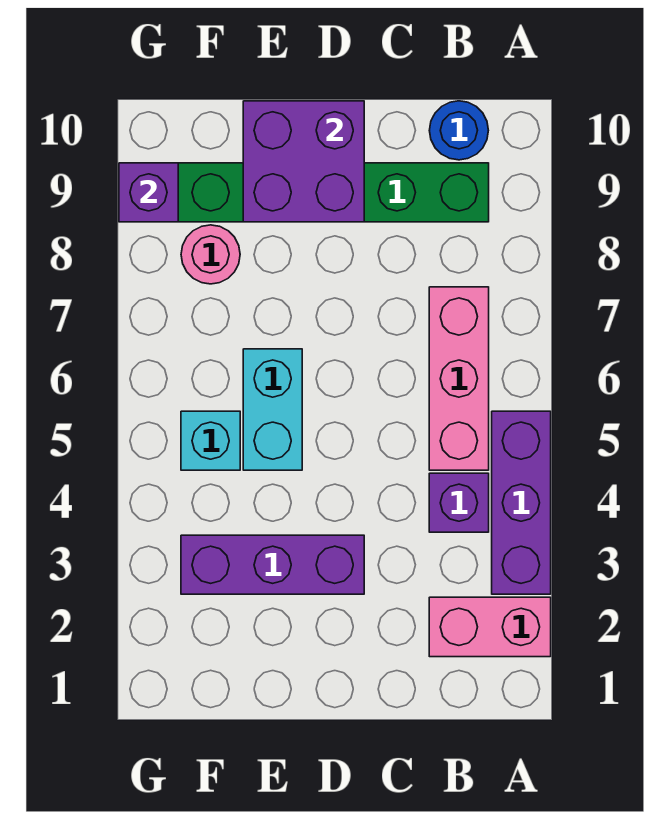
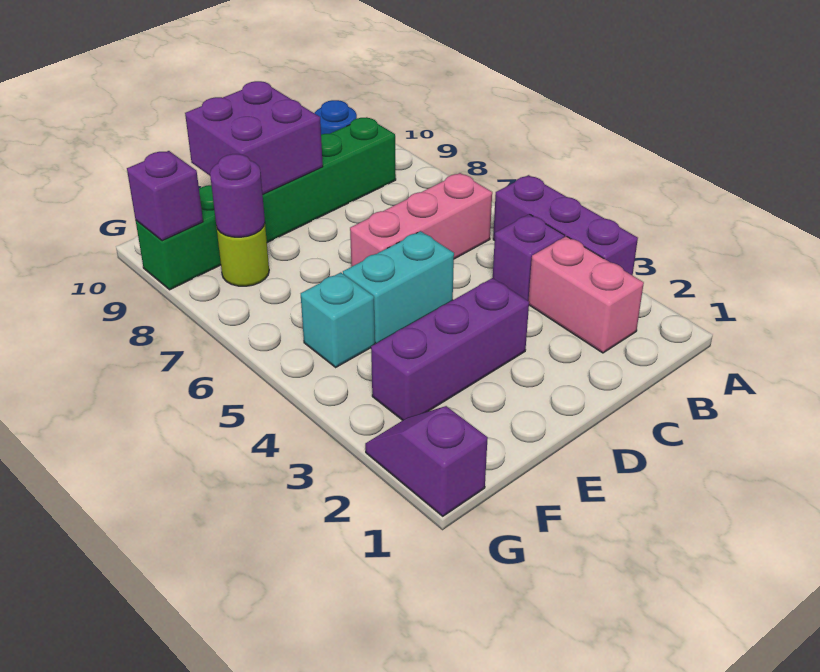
pink 1x2 brick [429,597,551,657] -> pink 1x2 brick turned to [529,236,644,353]
pink 1x3 brick [429,287,489,470] -> pink 1x3 brick turned to [350,173,492,266]
cyan 1x2 brick [243,349,302,470] -> cyan 1x2 brick turned to [343,231,454,343]
pink 1x1 round brick [181,225,240,284] -> lime 1x1 round brick [217,224,269,286]
none -> purple 1x1 round brick [210,154,265,237]
none -> purple 1x2 slope [365,406,488,516]

